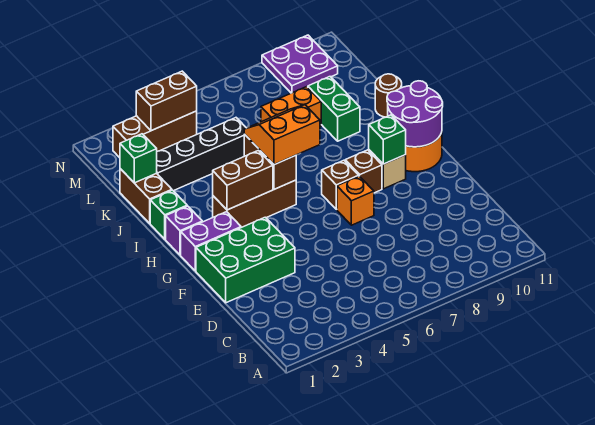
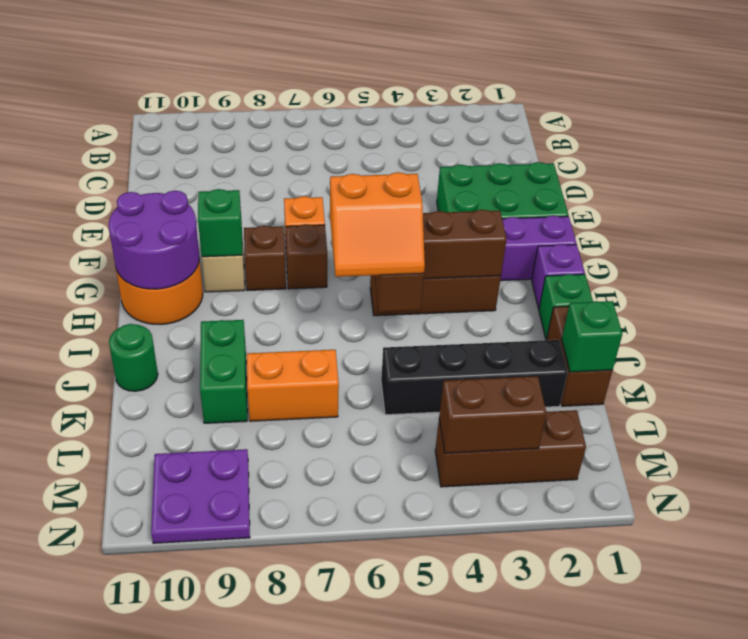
brown 1x1 round brick [375,74,402,117] -> green 1x1 round brick [109,324,158,391]

